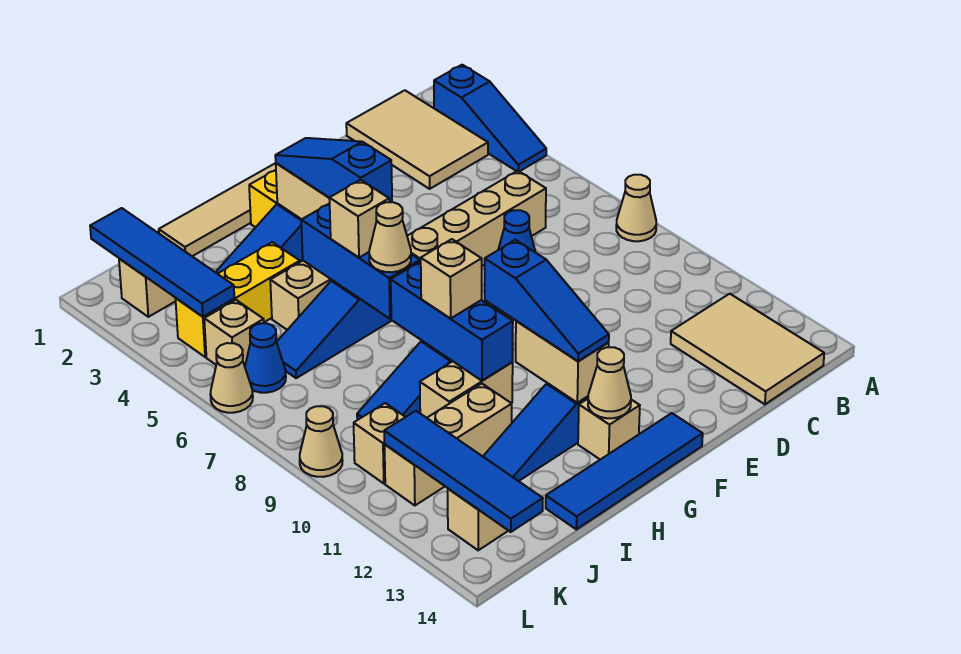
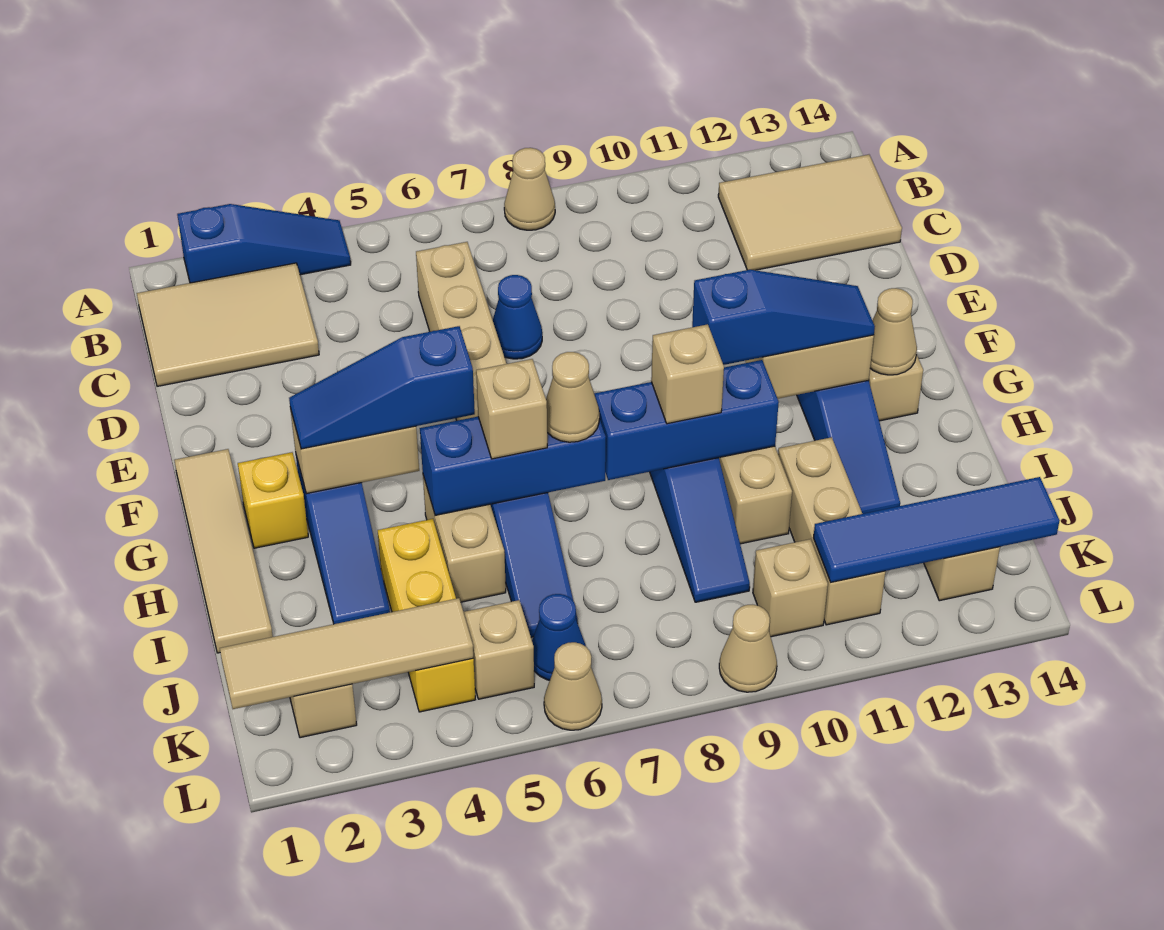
blue 1x4 tile [546,413,703,529] -> none
blue 1x4 tile [90,208,234,317] -> tan 1x4 tile [220,598,473,709]

